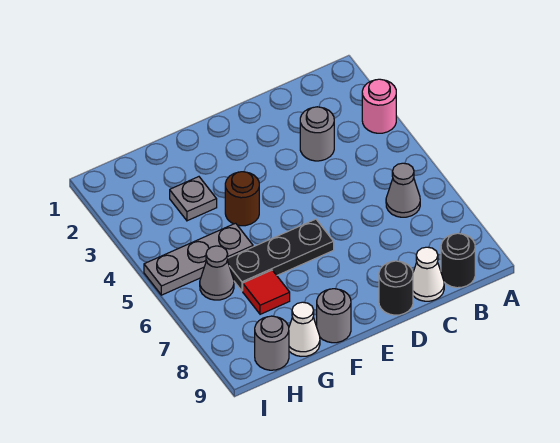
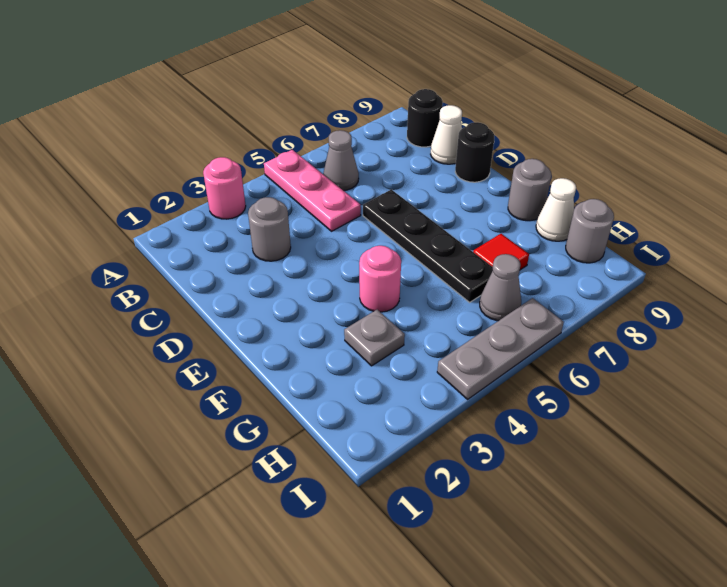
none -> pink 1x3 plate [264,150,361,231]
black 1x3 plate [227,219,334,291] -> black 1x4 plate [363,189,493,302]
brown 1x1 round brick [225,172,259,226] -> pink 1x1 round brick [359,246,401,312]
grey 1x3 plate [144,223,253,295] -> grey 1x3 plate turned to [437,298,564,399]

